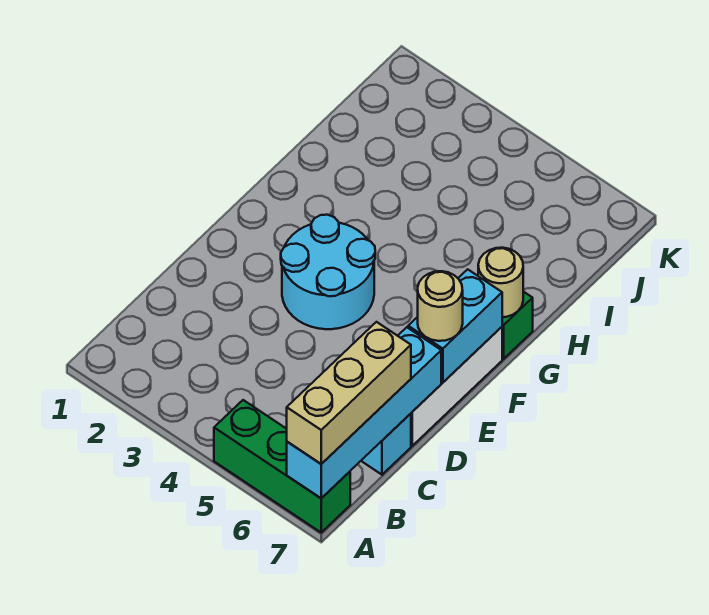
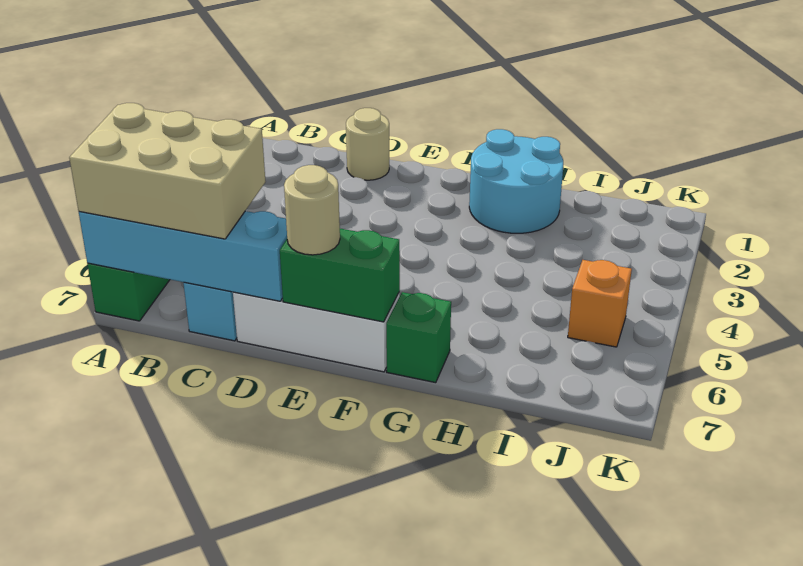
tan 1x3 brick [287,322,411,464] -> tan 2x3 brick [69,103,266,239]
cyan 2x2 round brick [281,215,375,329] -> cyan 2x2 round brick moved to [469,129,563,233]
cyan 1x2 brick [408,269,502,382] -> green 1x2 brick [280,229,400,322]
tan 1x1 round brick [478,248,523,317] -> tan 1x1 round brick moved to [346,108,389,180]
none -> orange 1x1 brick [568,260,632,347]

